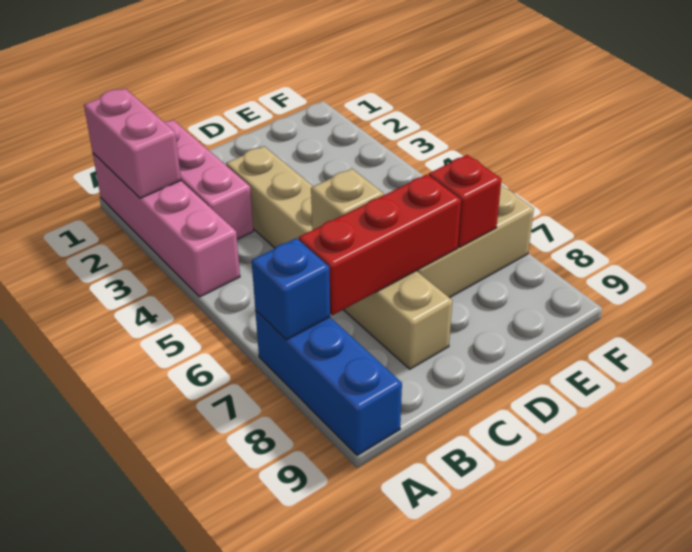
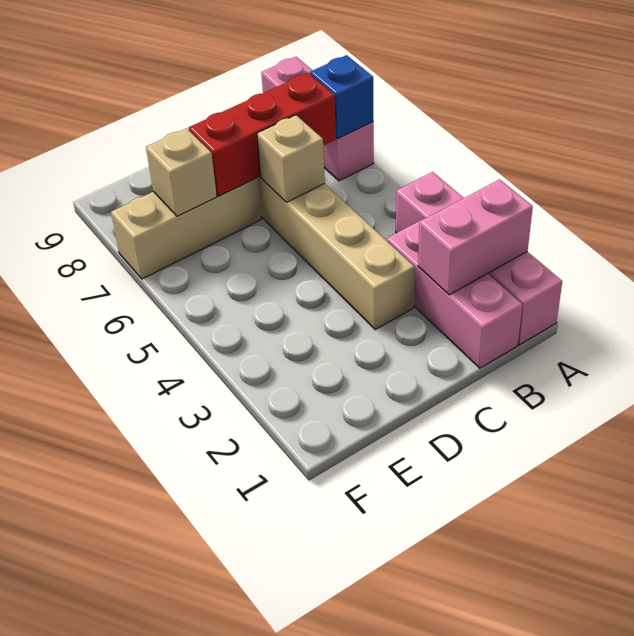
pink 1x2 brick [84,89,181,198] -> pink 1x2 brick turned to [418,179,533,295]
blue 1x3 brick [255,311,402,455] -> pink 1x3 brick [261,57,374,181]
red 1x1 brick [429,155,501,247] -> tan 1x1 brick [146,128,217,216]

